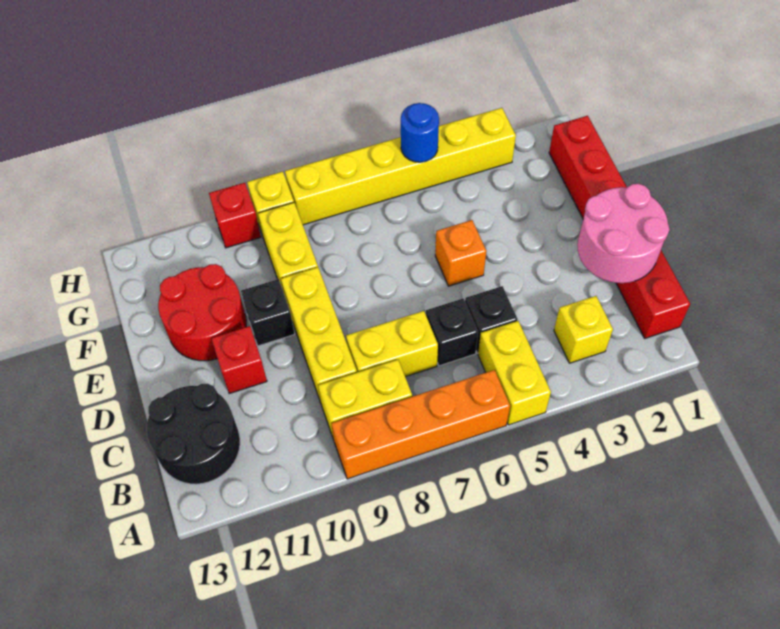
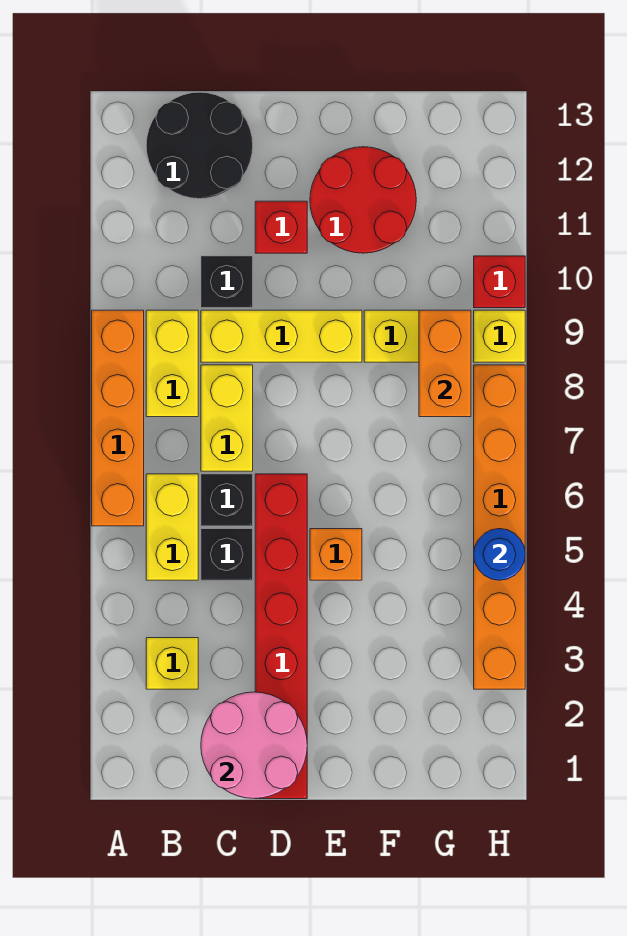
yellow 1x2 brick [478,321,551,425] -> yellow 1x2 brick turned to [146,474,198,580]
red 1x6 brick [549,116,690,338] -> red 1x6 brick turned to [255,474,307,799]
black 1x1 brick [241,279,295,346] -> black 1x1 brick moved to [201,256,253,308]
none -> orange 1x2 brick [419,310,471,417]
yellow 1x6 brick [285,108,516,225] -> orange 1x6 brick [474,365,525,689]

